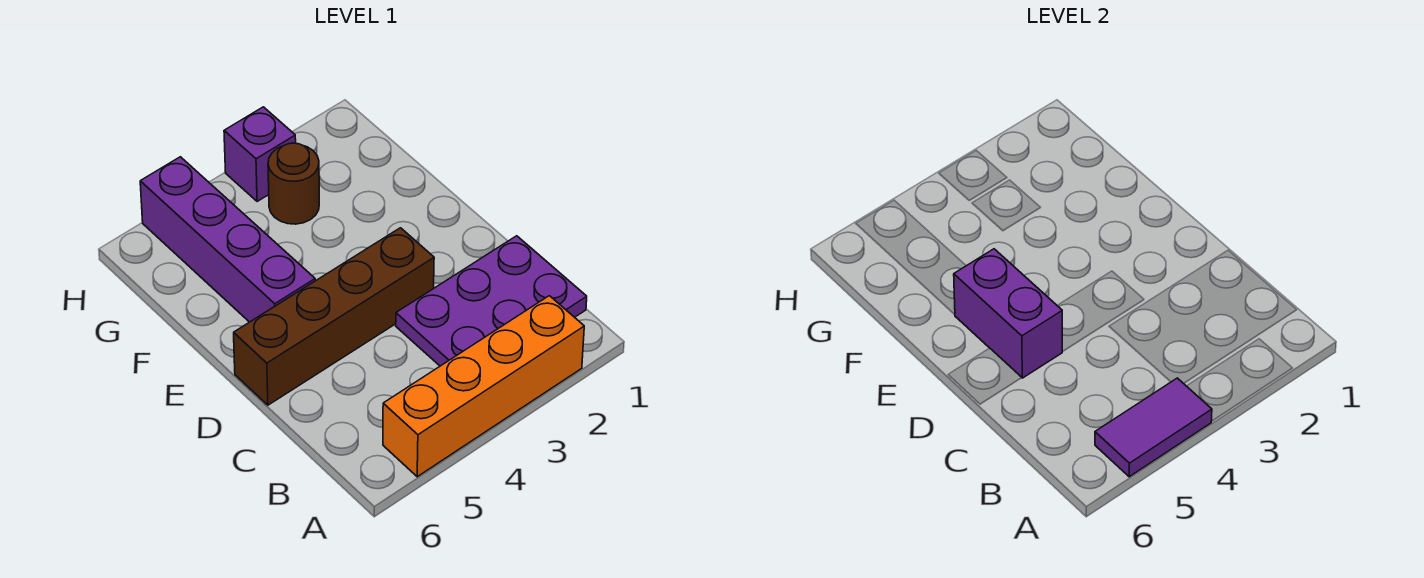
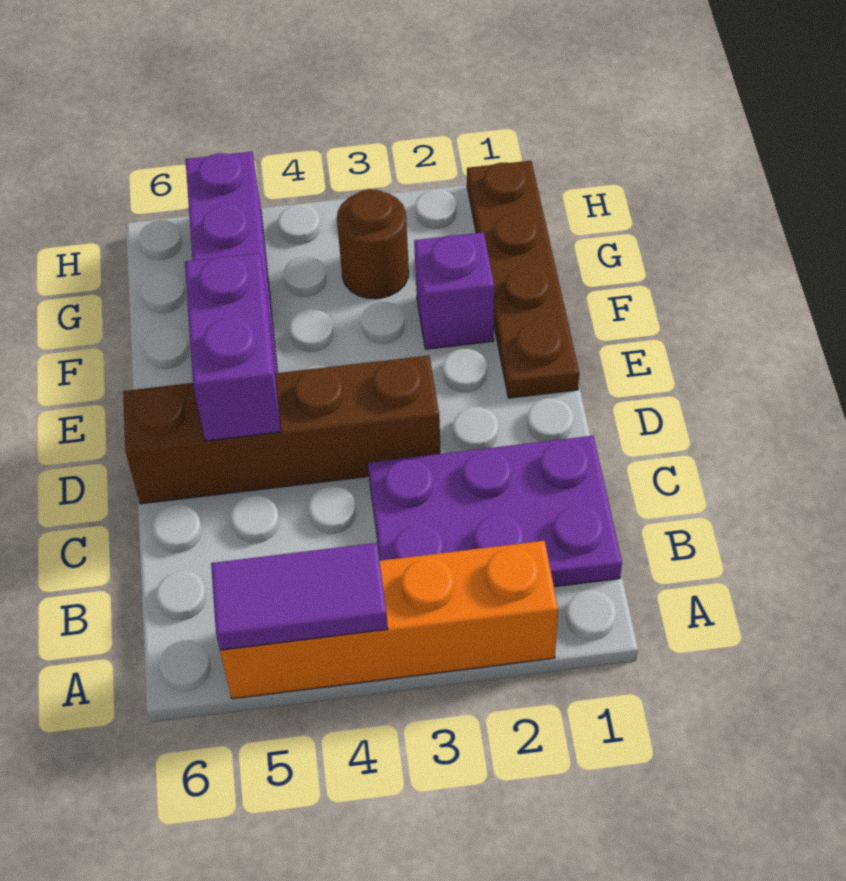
none -> brown 1x4 plate [467,161,579,398]
purple 1x1 brick [224,107,296,202] -> purple 1x1 brick moved to [414,232,494,349]

